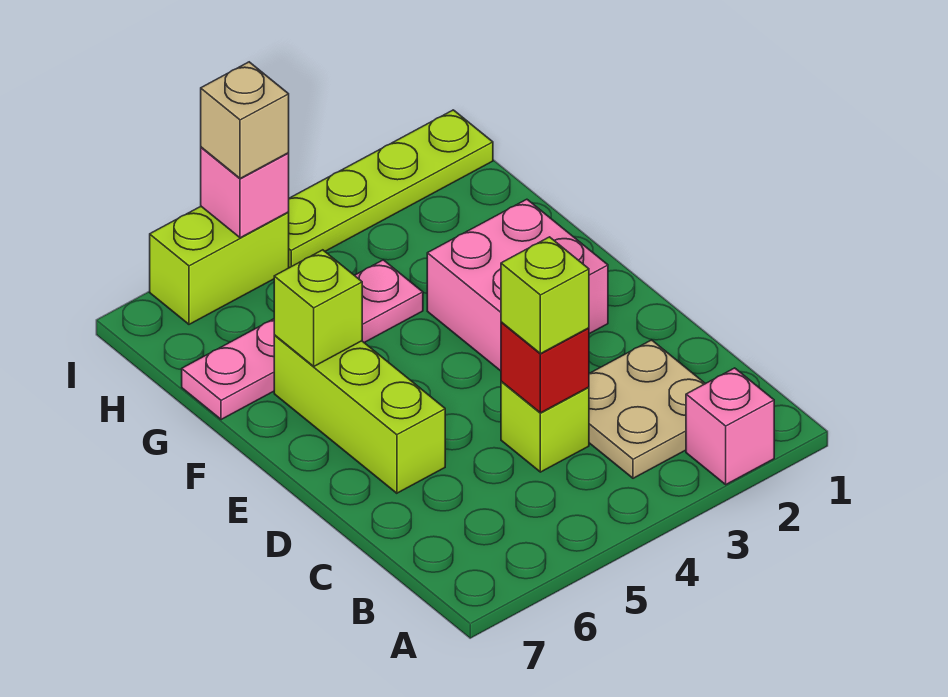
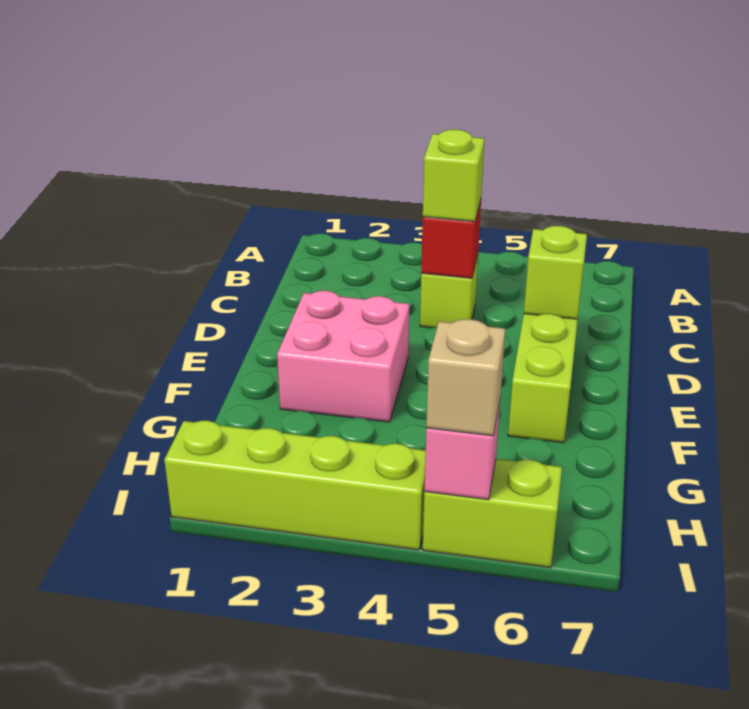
pink 1x1 brick [686,368,774,484] -> none
tan 2x2 plate [589,340,705,478] -> none
lime 1x1 brick [274,250,362,366] -> lime 1x1 brick moved to [524,226,587,319]
pink 1x4 plate [182,260,423,420] -> none
lime 1x4 plate [288,110,493,268] -> lime 1x4 brick [164,421,426,550]

